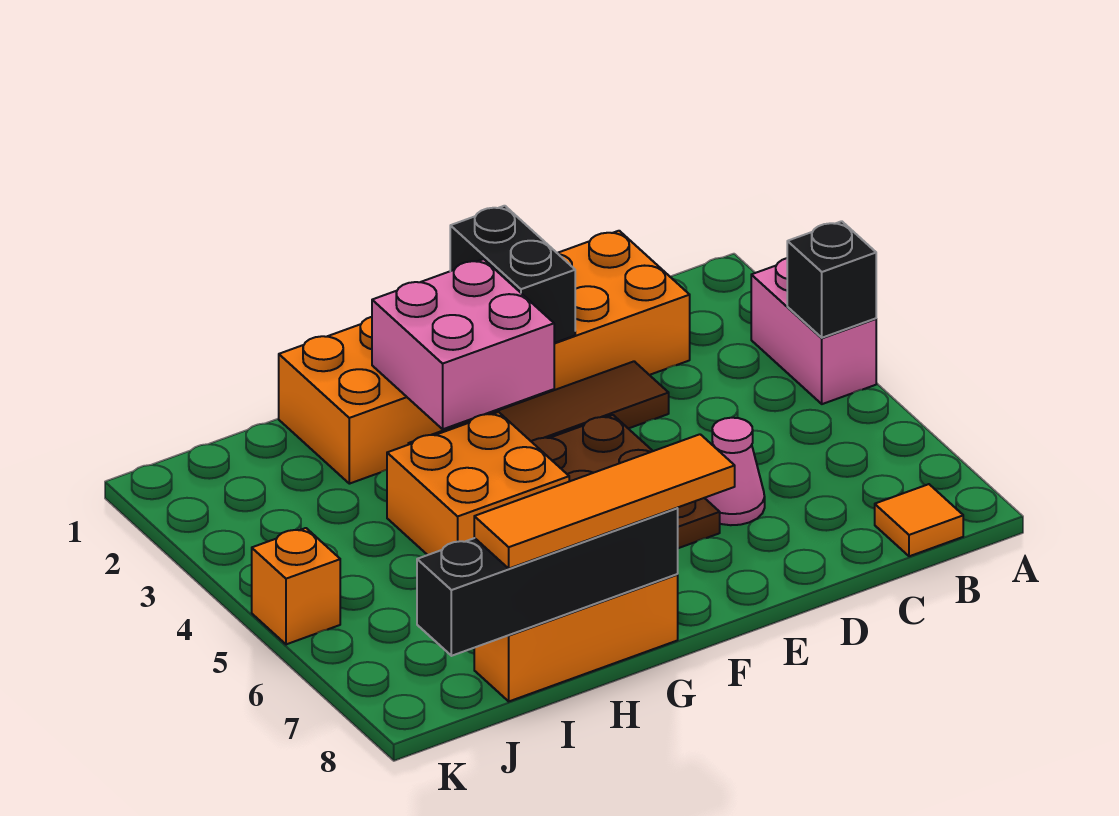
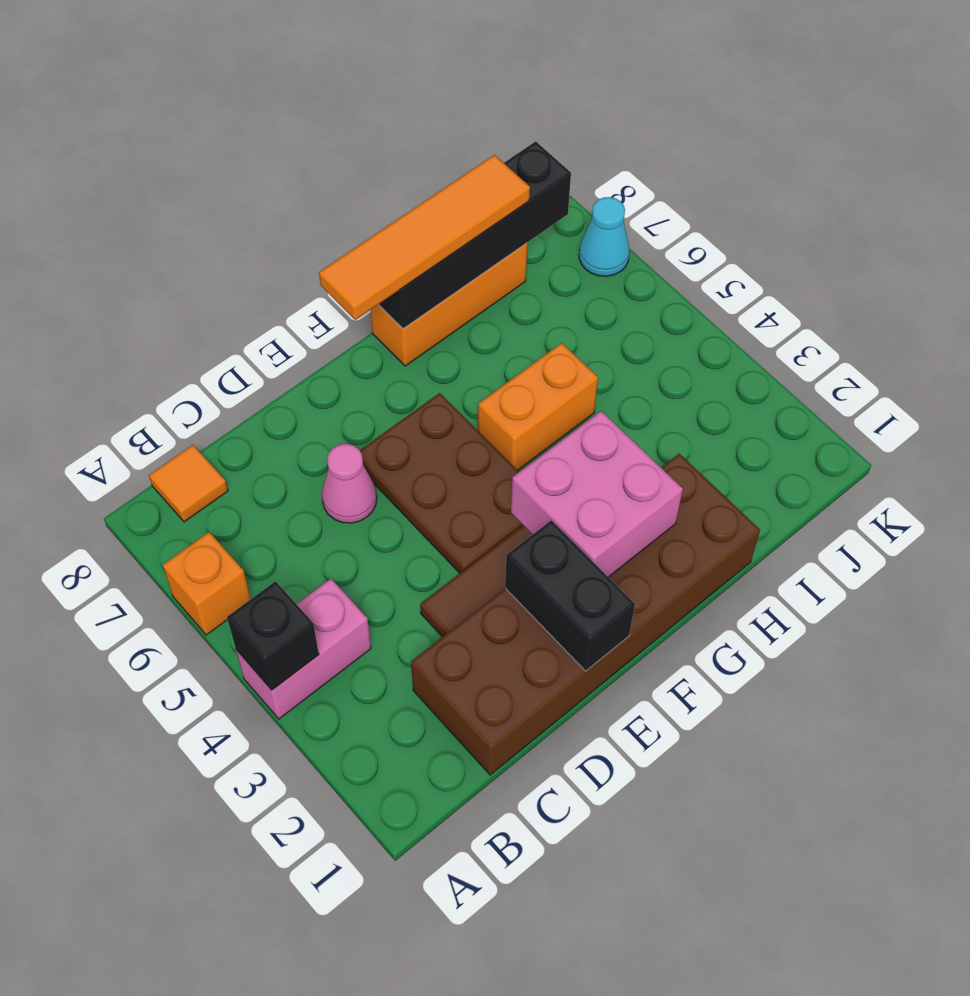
pink 1x2 brick [751,258,876,404] -> pink 1x2 brick turned to [236,579,371,719]
orange 2x6 brick [279,231,690,484] -> brown 2x6 brick [411,454,760,775]
orange 2x2 brick [387,412,569,555] -> orange 1x2 brick [478,343,598,470]
orange 1x1 brick [252,528,340,644] -> orange 1x1 brick moved to [163,532,251,635]
none -> cyan 1x1 cone [579,197,629,276]

